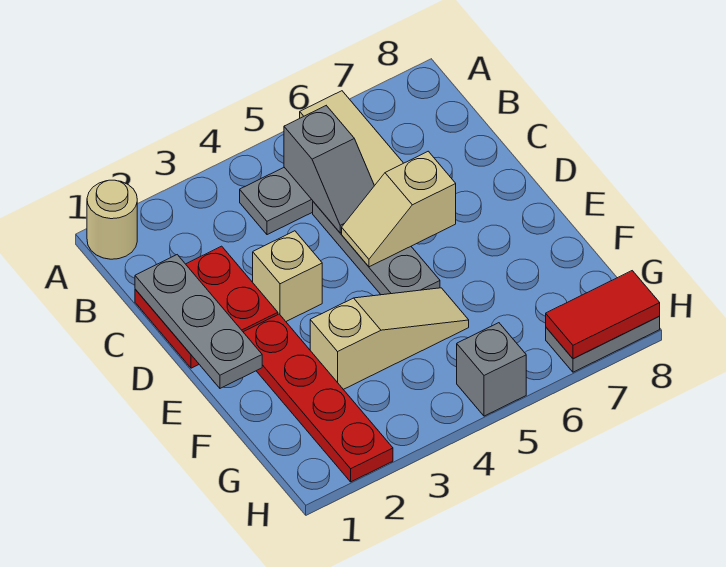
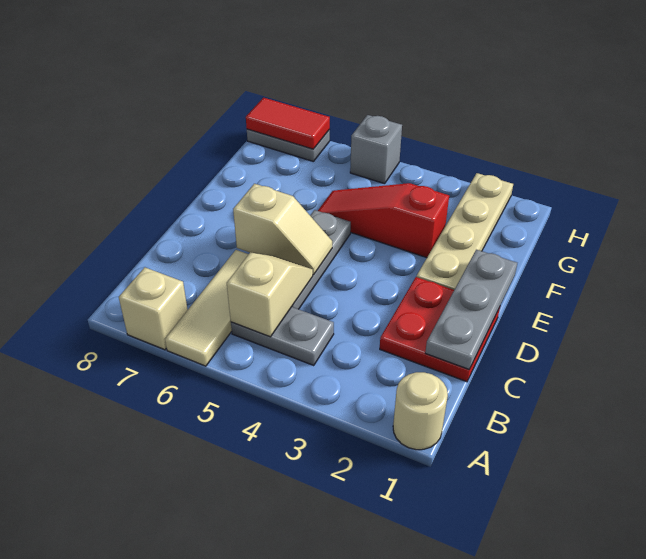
grey 1x2 slope [284,106,374,233] -> tan 1x2 slope [227,252,313,337]
tan 1x1 brick [253,231,322,321] -> tan 1x1 brick moved to [119,267,188,350]
red 1x4 plate [244,314,393,482] -> tan 1x4 plate [417,173,513,290]
tan 1x3 slope [310,288,469,389] -> red 1x3 slope [318,183,449,258]

